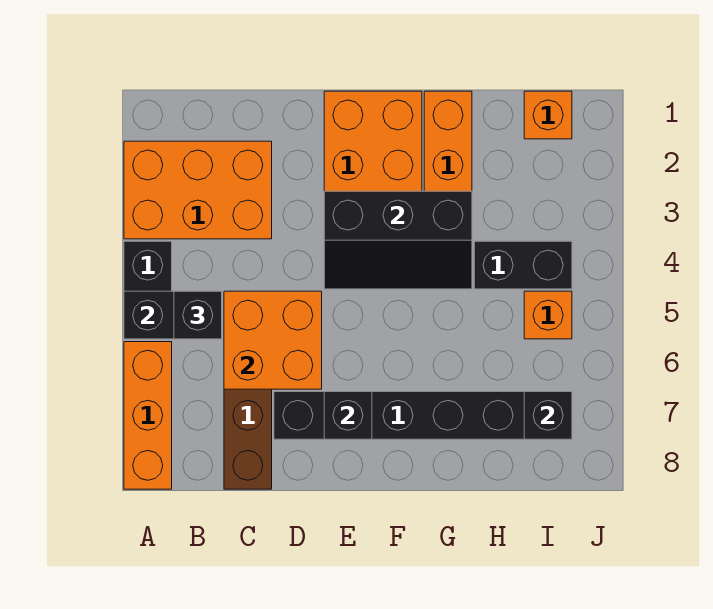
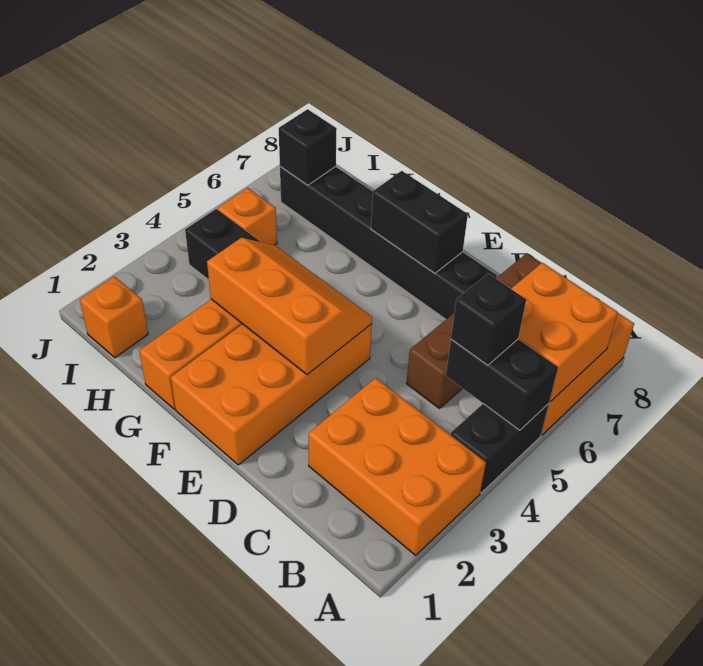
orange 2x2 brick [224,291,322,389] -> orange 2x2 brick moved to [511,263,618,401]
black 2x3 slope [324,191,472,289] -> orange 2x3 slope [207,238,372,375]
black 1x1 brick [324,392,372,439] -> black 1x2 brick [371,171,468,273]

